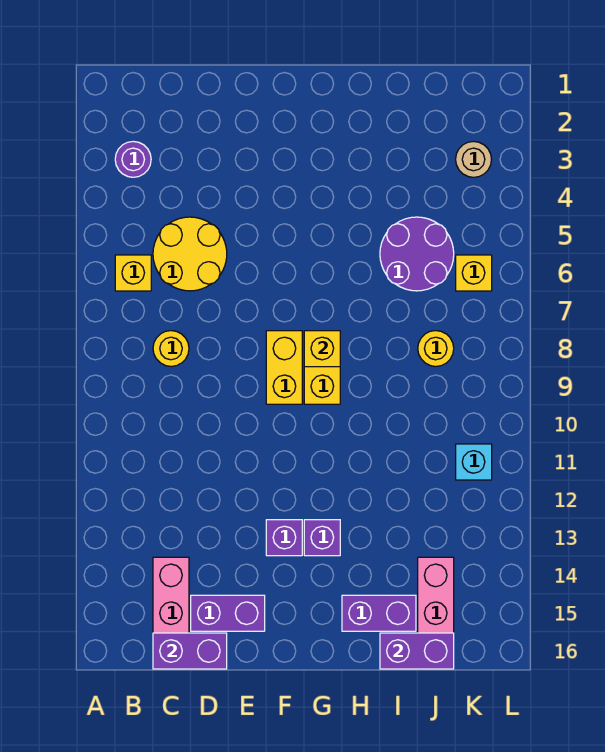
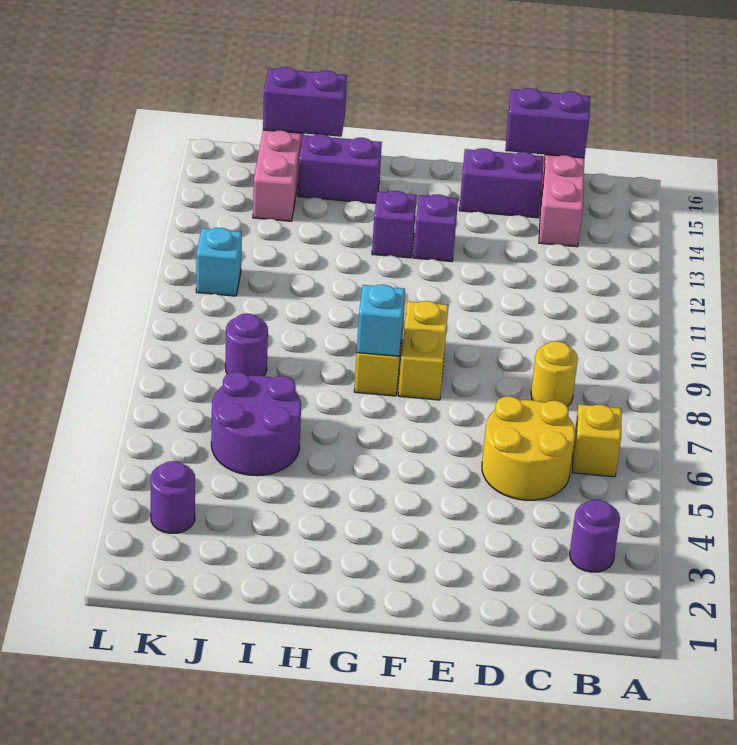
yellow 1x1 brick [304,331,340,367] -> cyan 1x1 brick [357,284,405,356]
yellow 1x1 round brick [418,331,454,366] -> purple 1x1 round brick [225,314,268,376]
tan 1x1 round brick [456,141,491,177] -> purple 1x1 round brick [150,461,195,533]
yellow 1x1 brick [456,255,492,291] -> none

